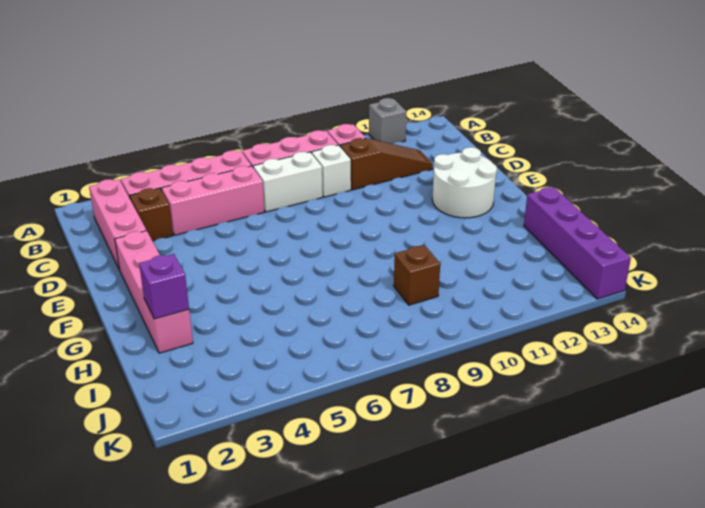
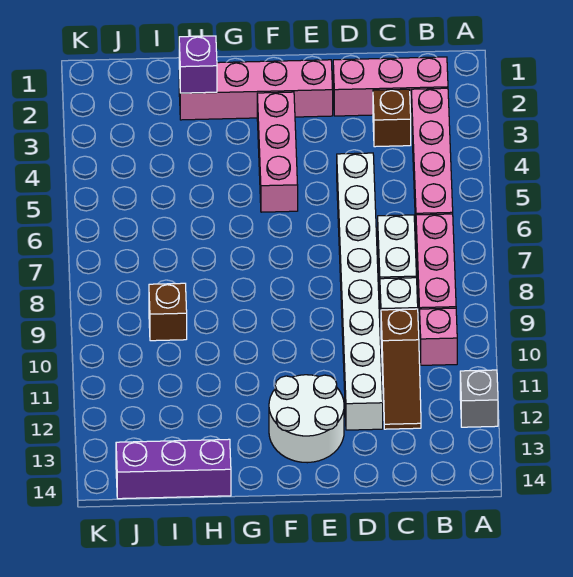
pink 1x3 brick [162,166,264,235] -> pink 1x3 brick moved to [257,92,298,212]
none -> white 1x8 brick [337,153,383,430]
purple 1x4 brick [524,187,631,299] -> purple 1x3 brick [116,439,231,499]

